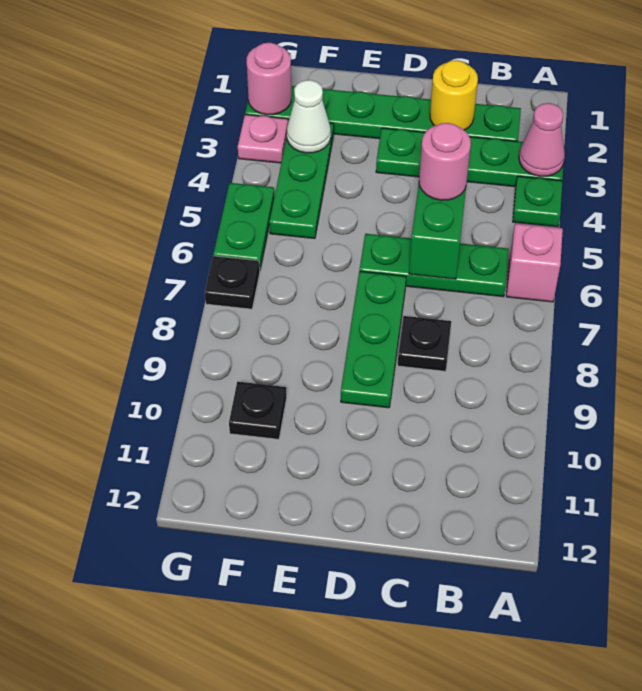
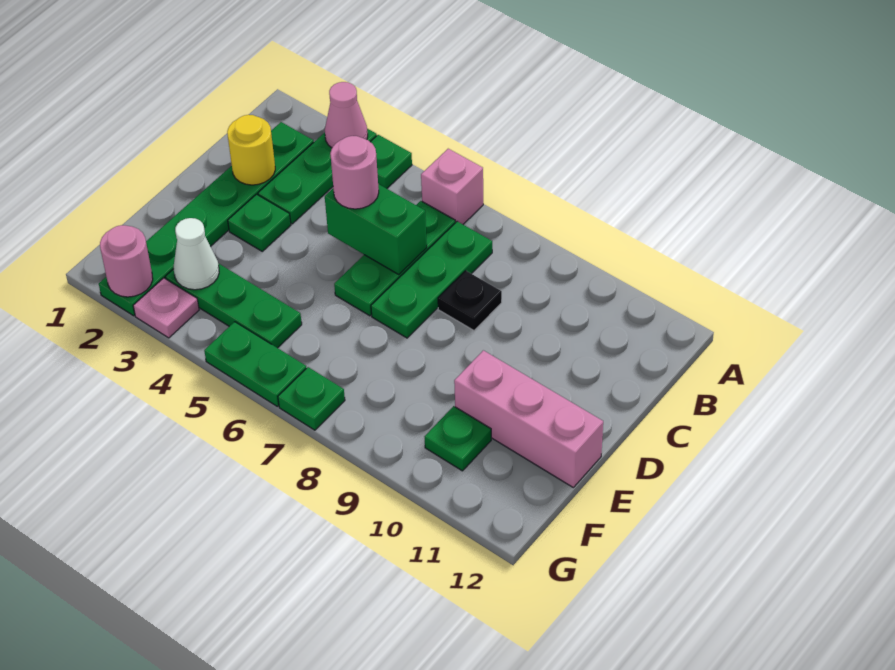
green 1x3 plate [341,271,406,408] -> green 1x3 plate turned to [371,221,492,338]
none -> pink 1x3 brick [454,350,603,487]
black 1x1 plate [229,382,287,439] -> green 1x1 plate [425,406,491,471]
black 1x1 plate [205,256,260,309] -> green 1x1 plate [278,367,345,430]

